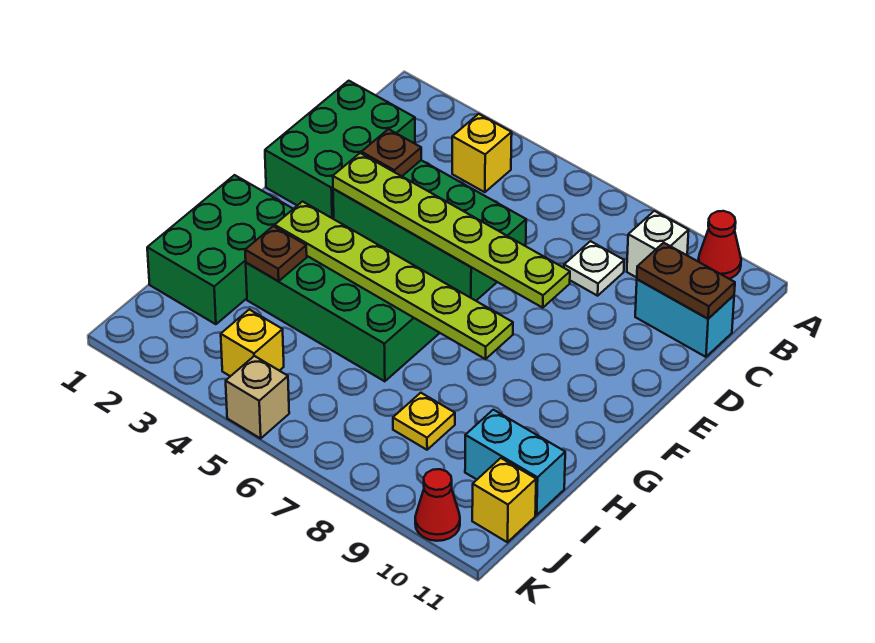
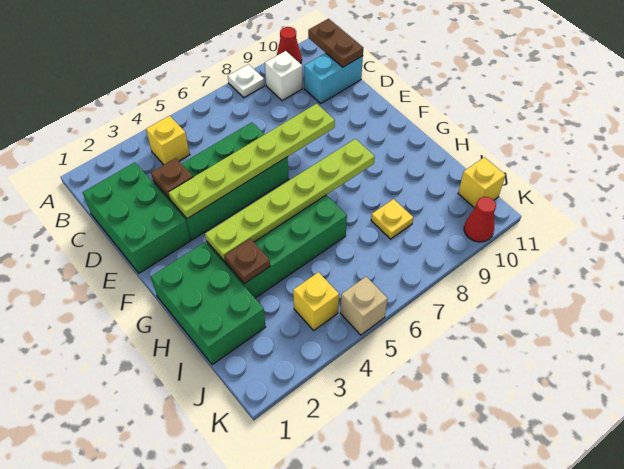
white 1x1 plate [564,241,624,296] -> white 1x1 plate moved to [228,64,264,98]
brown 1x2 plate [637,243,735,319] -> brown 1x2 plate turned to [308,19,363,67]
cyan 1x2 brick [465,410,565,515] -> none

